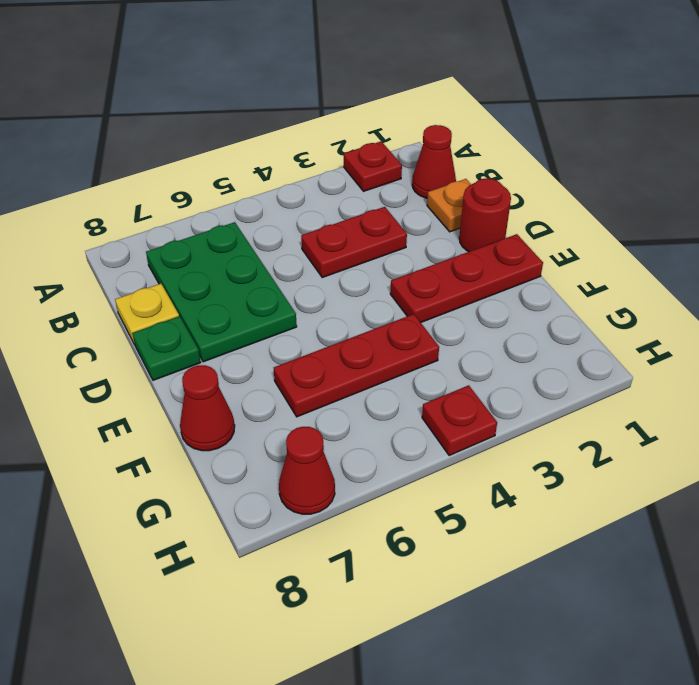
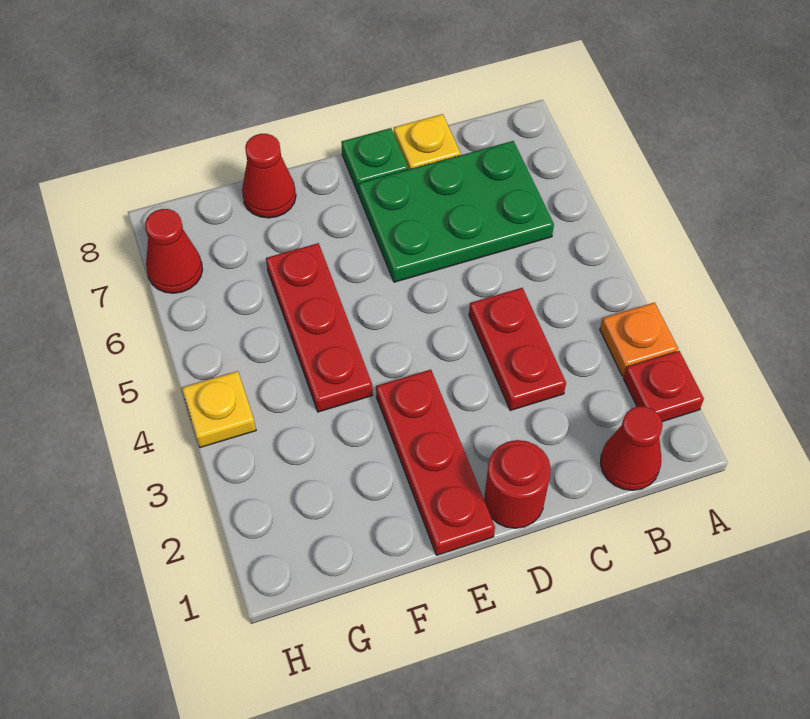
orange 1x1 plate [427,179,471,232] -> orange 1x1 plate moved to [600,302,678,376]
red 1x1 plate [422,385,497,456] -> yellow 1x1 plate [182,371,256,448]

